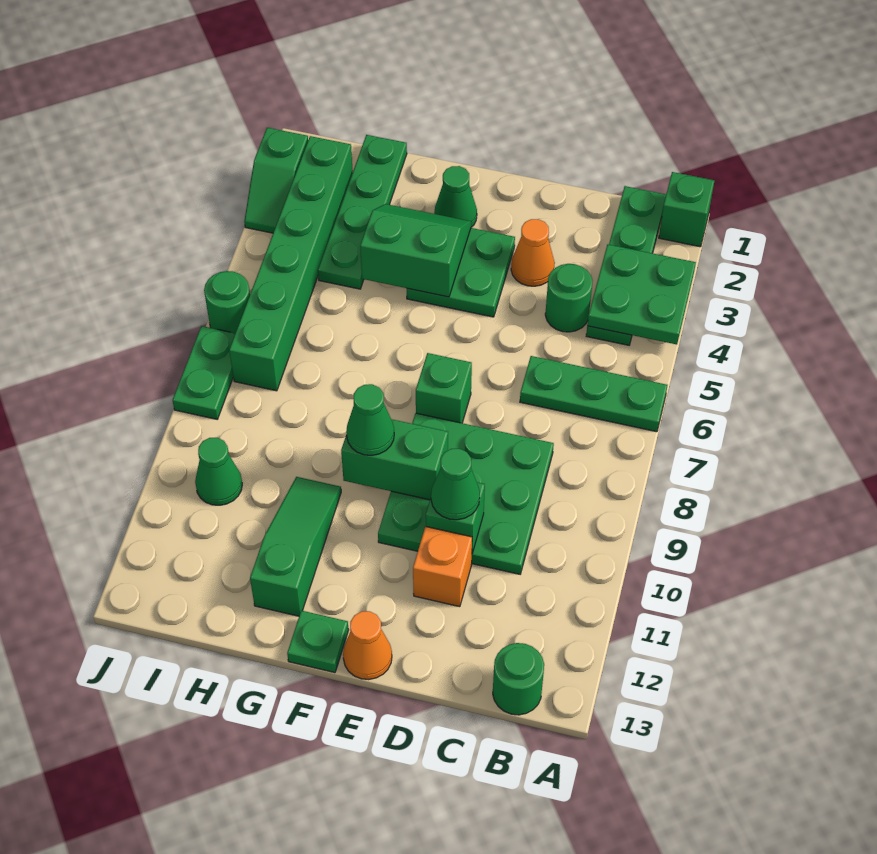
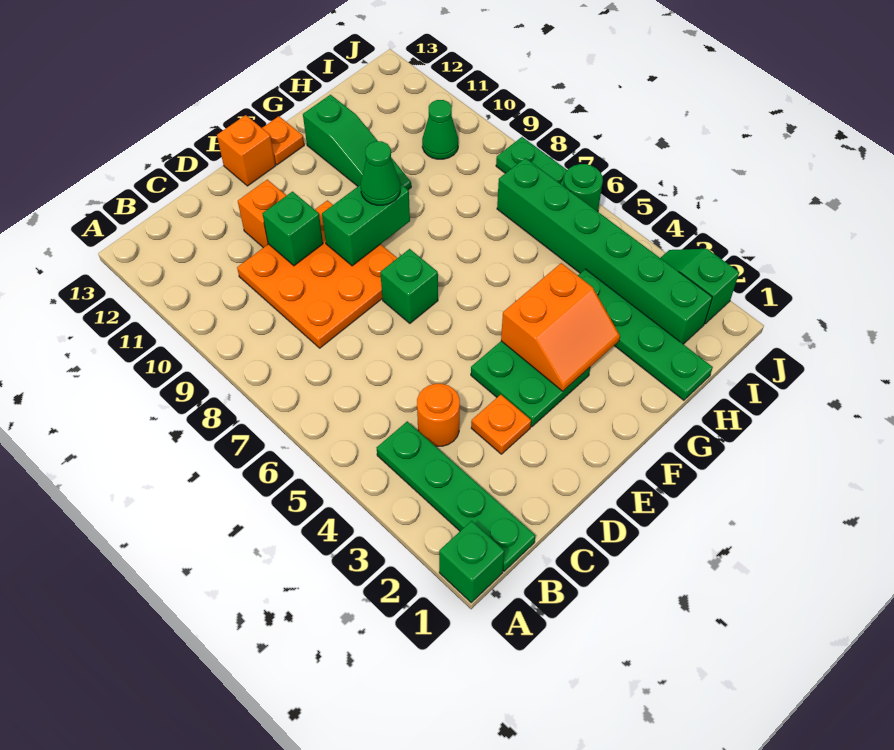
green 2x2 plate [587,244,696,344] -> none
green 1x3 plate [520,356,667,432] -> none
green 1x1 round brick [493,643,544,715] -> none
green 1x1 round brick [545,264,592,332] -> orange 1x1 round brick [417,384,460,446]
green 3x3 plate [378,413,554,574] -> orange 3x3 plate [237,200,397,348]
orange 1x1 cone [511,219,555,286] -> orange 1x1 plate [471,395,531,454]
green 1x1 cone [431,449,480,520] -> none
orange 1x1 cone [343,611,392,679] -> orange 1x1 brick [217,115,275,186]
green 1x1 cone [434,166,477,227] -> none
green 2x2 slope [360,204,471,297] -> orange 2x2 slope [501,263,620,391]
green 1x1 plate [287,611,349,673] -> orange 1x1 plate [262,116,304,165]

